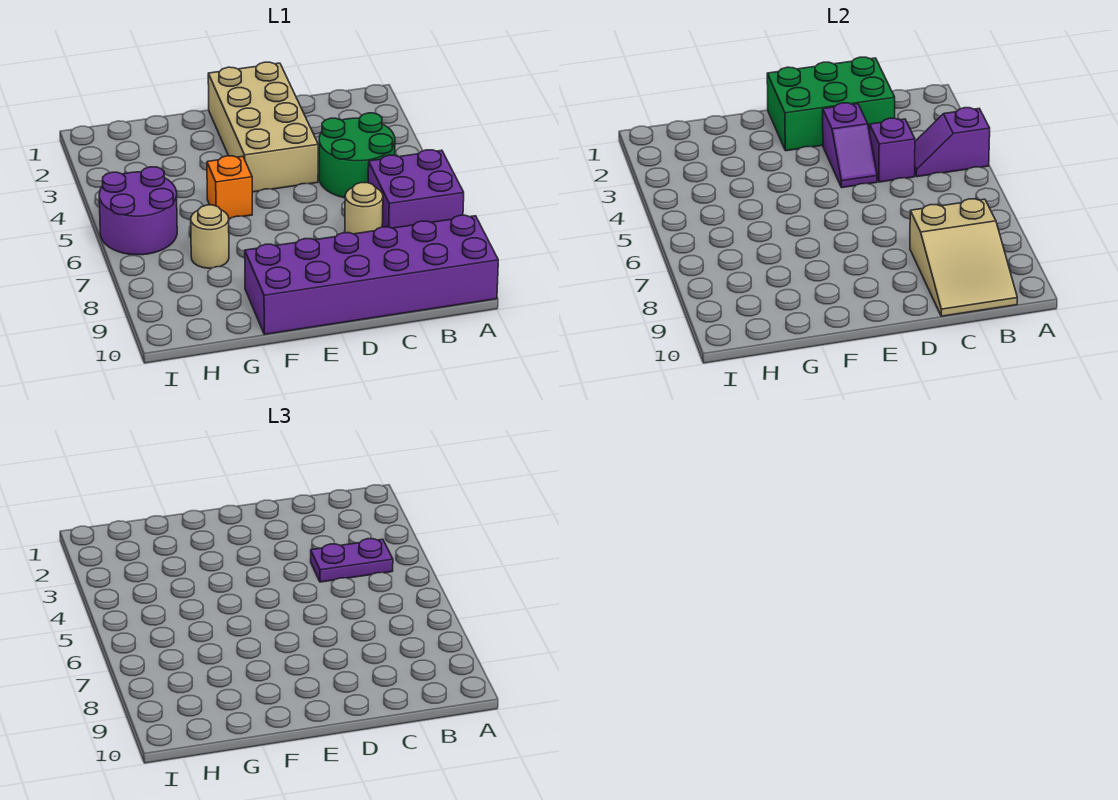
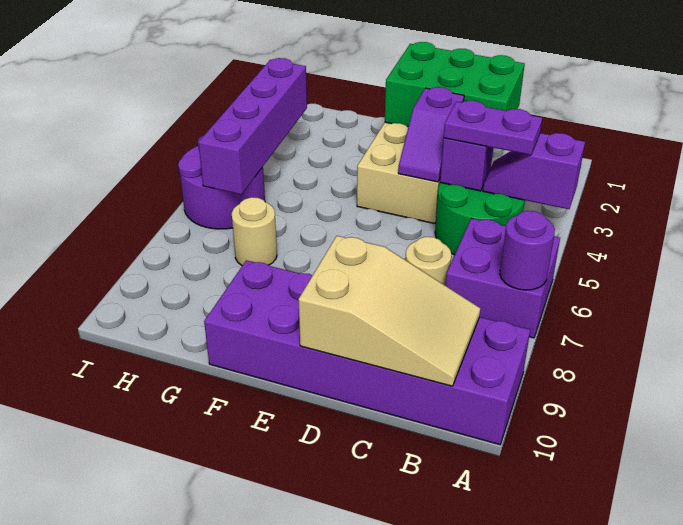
none -> purple 1x1 round brick [500,211,555,290]
tan 2x3 slope [910,199,1017,316] -> tan 2x3 slope turned to [299,236,481,386]
orange 1x1 brick [207,156,252,219] -> none
none -> purple 1x4 brick [198,58,307,194]

